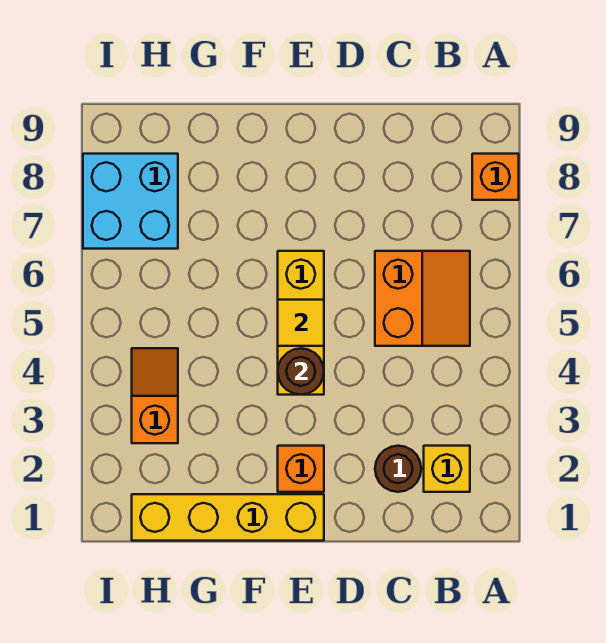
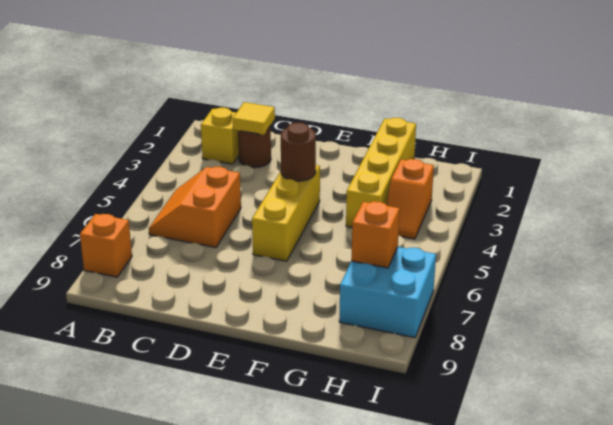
yellow 1x4 brick [132,494,324,541] -> yellow 1x4 brick turned to [346,118,416,227]
orange 1x1 brick [278,446,324,492] -> orange 1x1 brick moved to [351,201,400,268]
yellow 1x1 tile [278,300,324,346] -> yellow 1x1 tile moved to [233,102,275,135]

